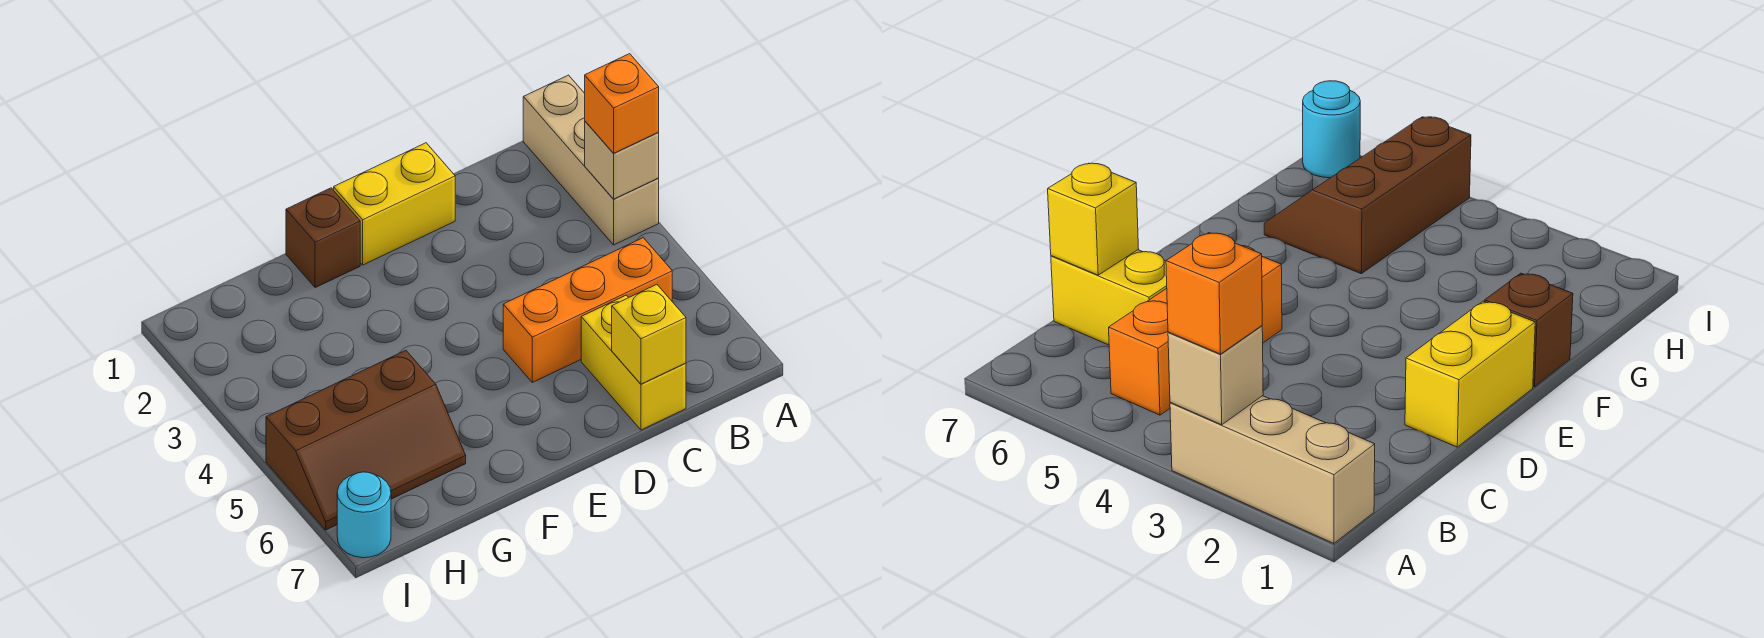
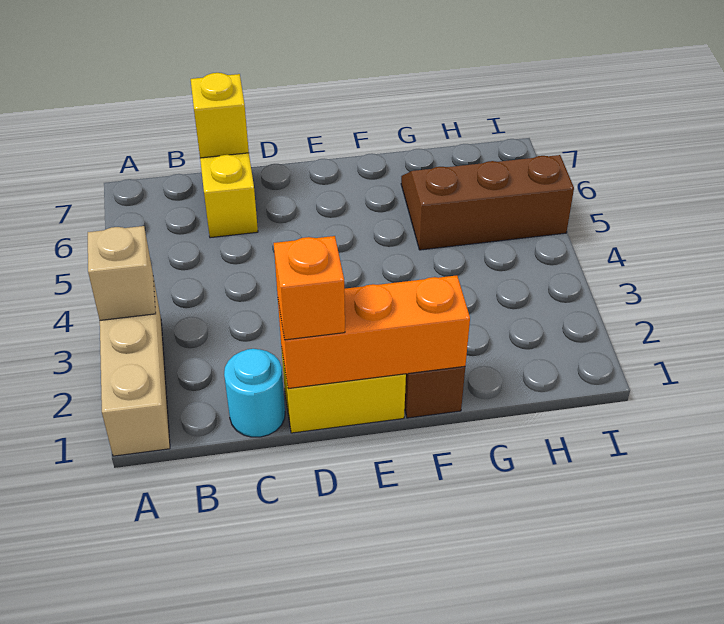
orange 1x1 brick [585,54,659,153] -> orange 1x1 brick moved to [274,236,345,340]
orange 1x3 brick [503,238,672,382] -> orange 1x3 brick moved to [278,275,470,389]
cyan 1x1 round brick [337,472,391,558] -> cyan 1x1 round brick moved to [224,349,285,437]

